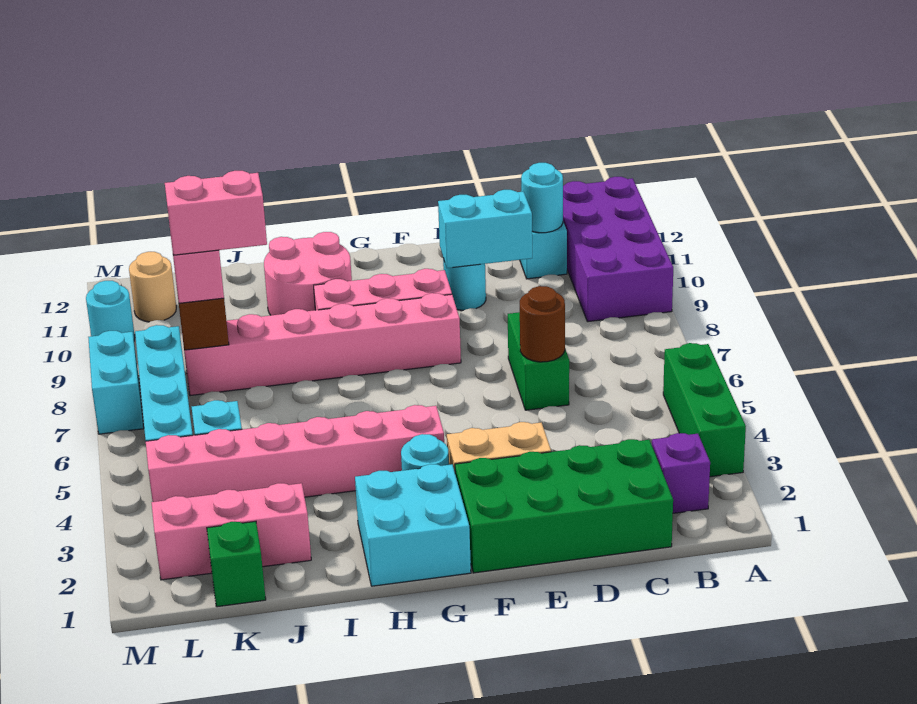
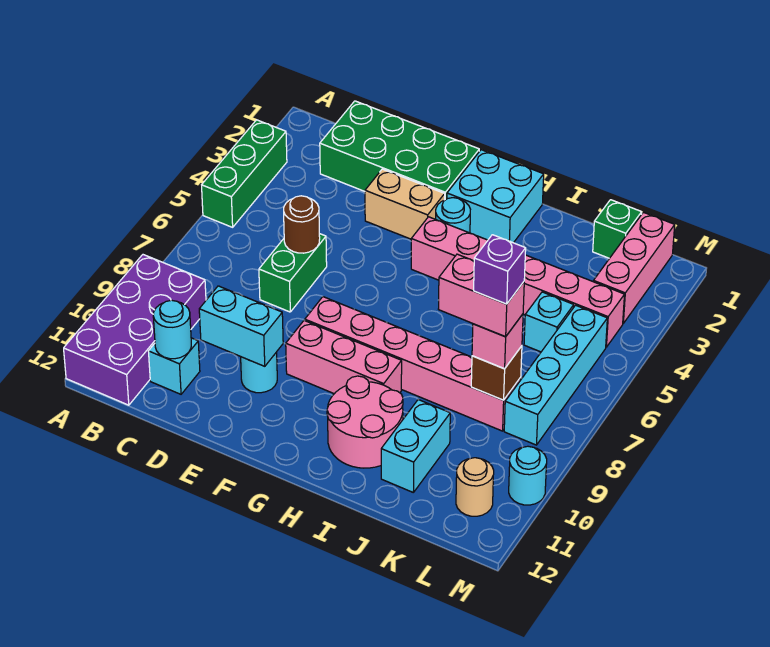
purple 1x1 brick [652,433,710,513] -> purple 1x1 brick moved to [474,235,526,304]
pink 1x3 brick [151,483,311,580] -> pink 1x3 brick turned to [593,212,675,323]
cyan 1x2 brick [88,331,144,434] -> cyan 1x2 brick moved to [381,400,450,492]

